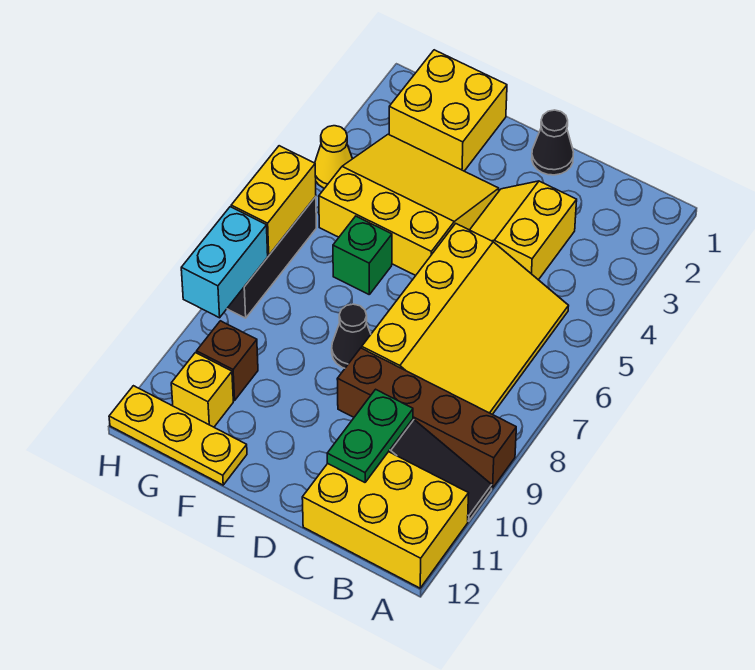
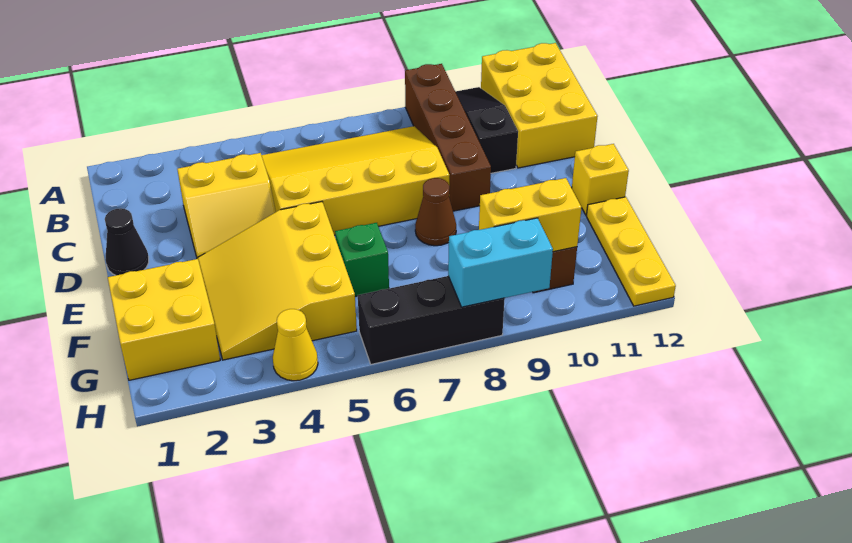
green 1x2 plate [327,389,413,482] -> none
black 1x1 cone [332,304,371,368] -> brown 1x1 cone [415,178,456,246]
yellow 1x1 brick [171,353,233,427] -> yellow 1x1 brick moved to [572,144,629,215]
yellow 1x2 brick [231,146,316,255] -> yellow 1x2 brick moved to [479,178,582,252]

